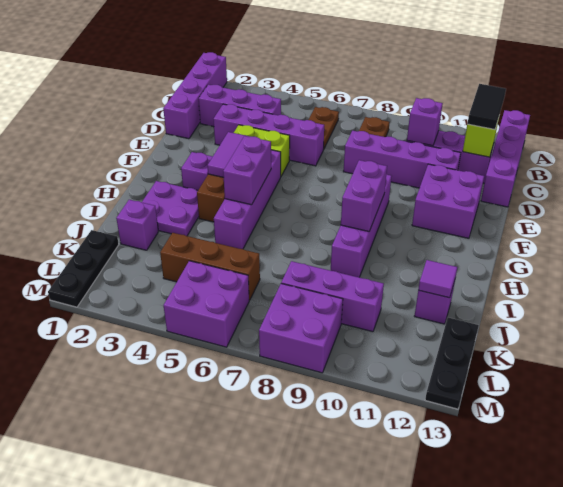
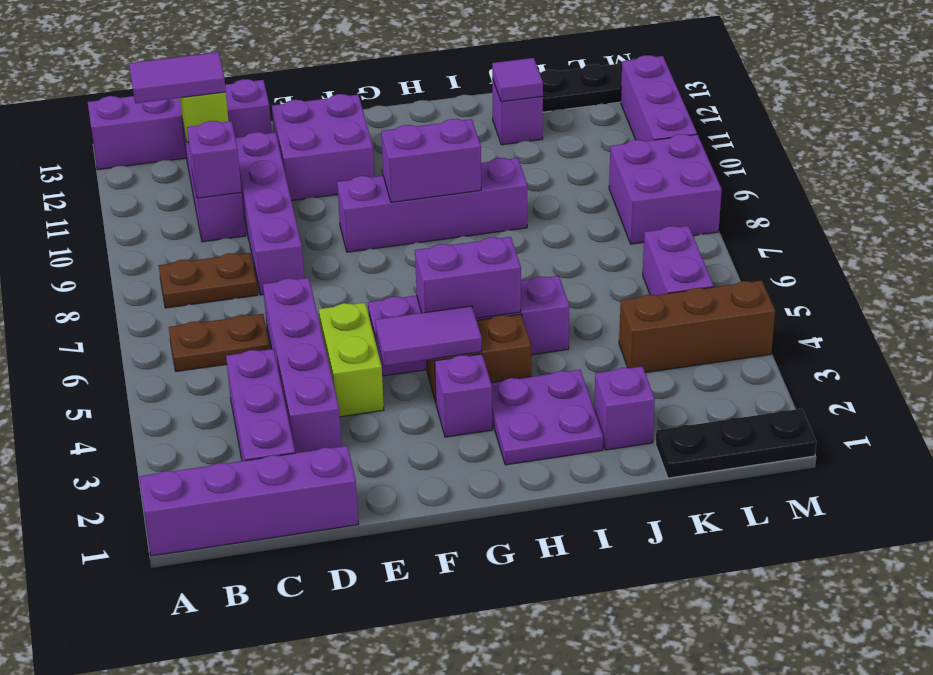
black 1x2 tile [467,84,506,130] -> purple 1x2 tile [129,52,226,103]
brown 1x3 brick [160,233,260,300] -> brown 1x3 brick turned to [619,280,775,373]
purple 1x3 brick [281,261,384,332] -> purple 1x3 brick moved to [621,55,697,141]
purple 2x2 brick [164,261,249,347] -> purple 1x2 brick [643,226,714,295]

